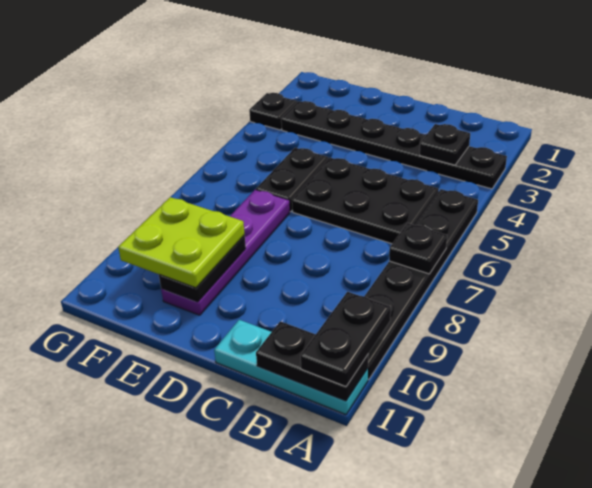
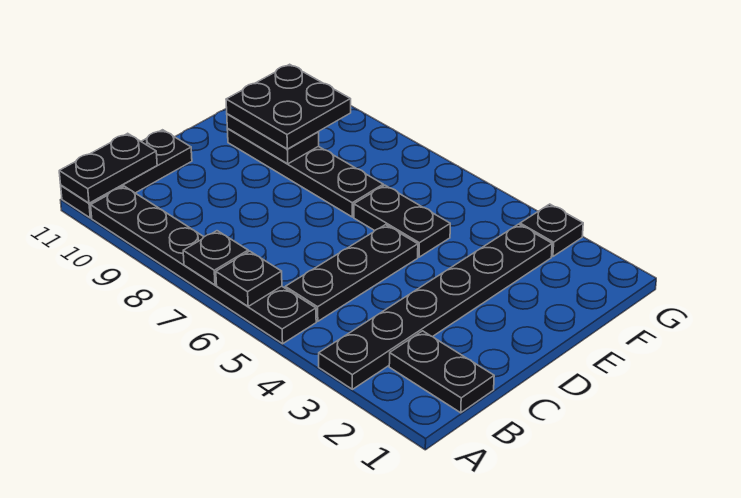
black 1x2 plate [301,292,391,387] -> black 1x2 plate moved to [389,331,494,413]
cyan 1x3 plate [214,320,368,415] -> black 1x3 plate [61,130,192,218]
black 1x1 plate [420,124,470,165] -> black 1x1 plate moved to [216,251,282,306]
black 2x3 plate [292,158,439,244] -> black 1x3 plate [285,225,418,321]
purple 1x4 plate [161,190,290,315] -> black 1x4 plate [227,129,383,217]
lime 2x2 plate [118,197,245,288] -> black 2x2 plate [226,64,351,149]

